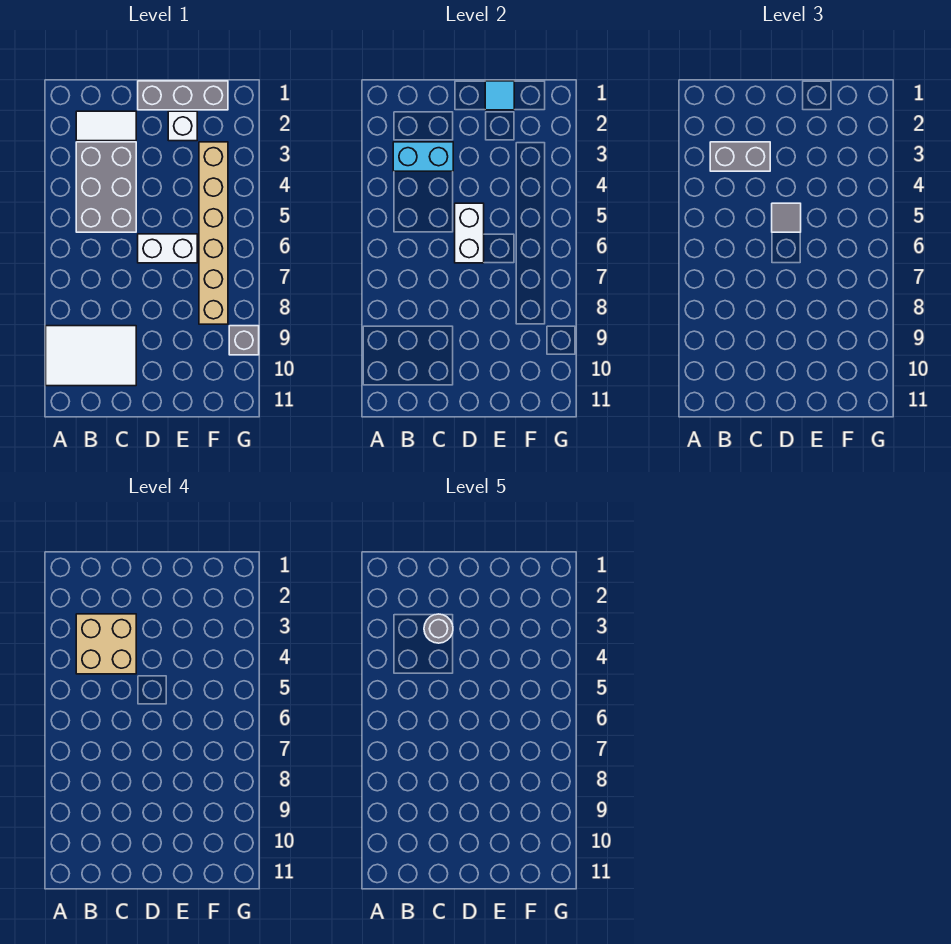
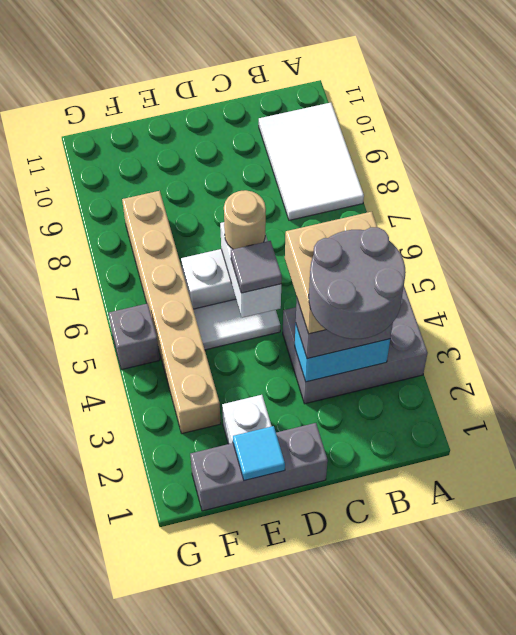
white 2x3 tile [46,326,136,386] -> white 2x3 tile turned to [259,103,364,220]
white 1x2 tile [76,111,136,141] -> white 1x2 tile moved to [193,299,280,350]
grey 2x3 brick [76,142,136,232] -> grey 2x3 brick turned to [283,287,428,404]
grey 1x1 round brick [424,614,453,643] -> grey 2x2 round brick [309,227,406,339]
none -> tan 1x1 round brick [224,190,266,249]
grey 1x1 brick [229,326,259,355] -> grey 1x1 brick moved to [109,303,160,370]

